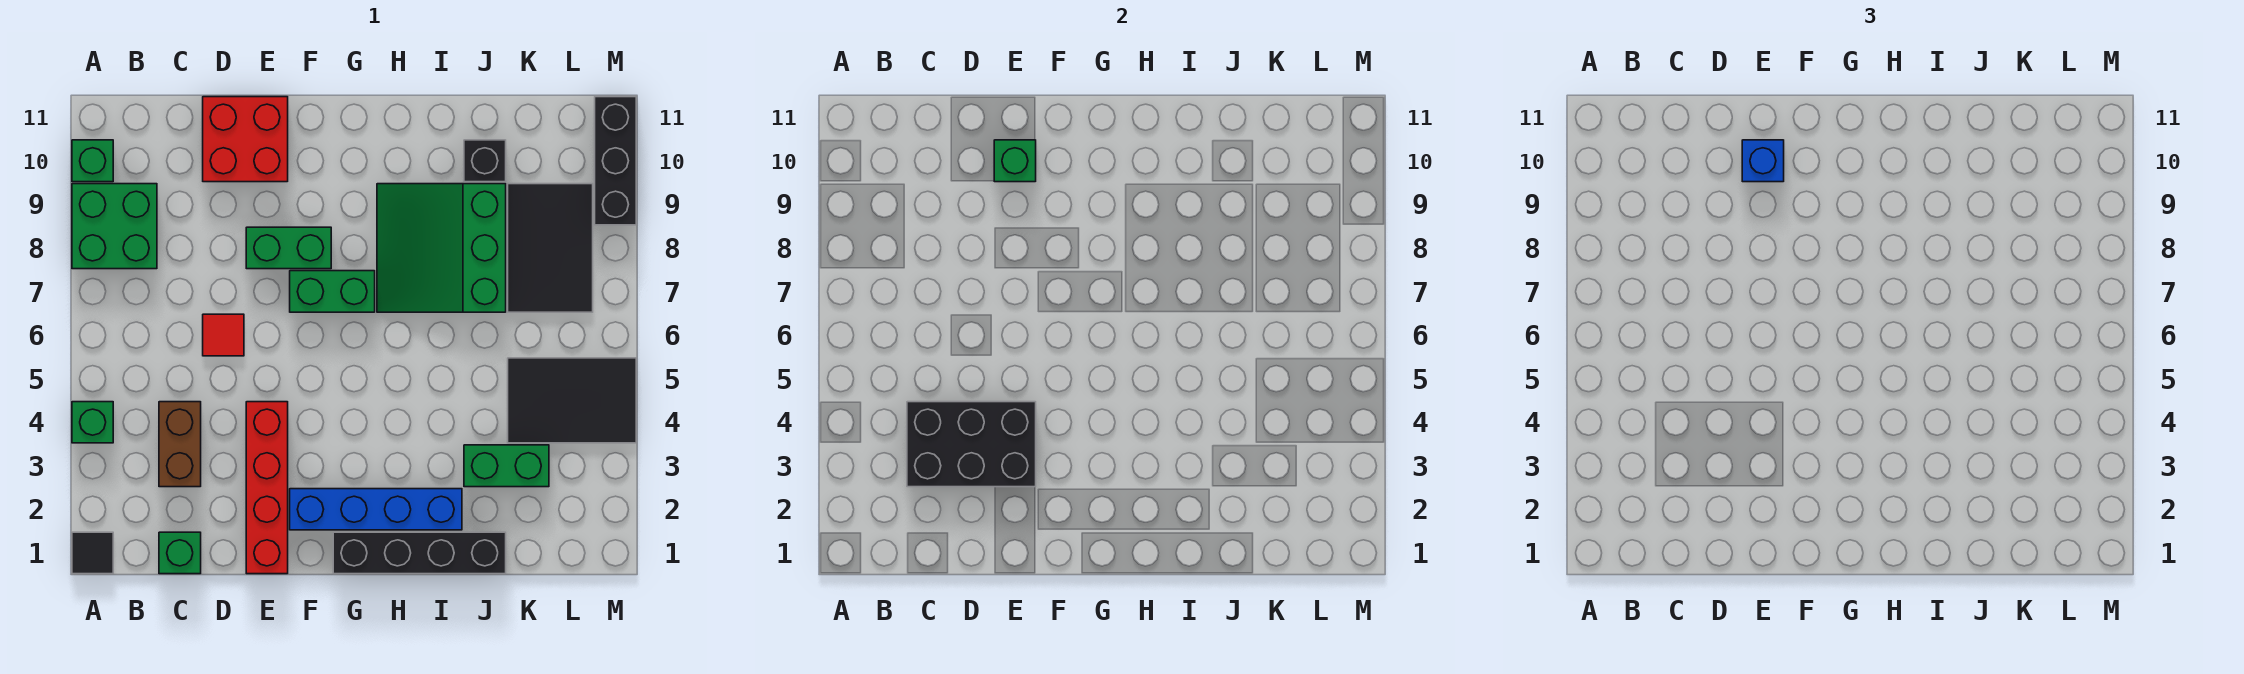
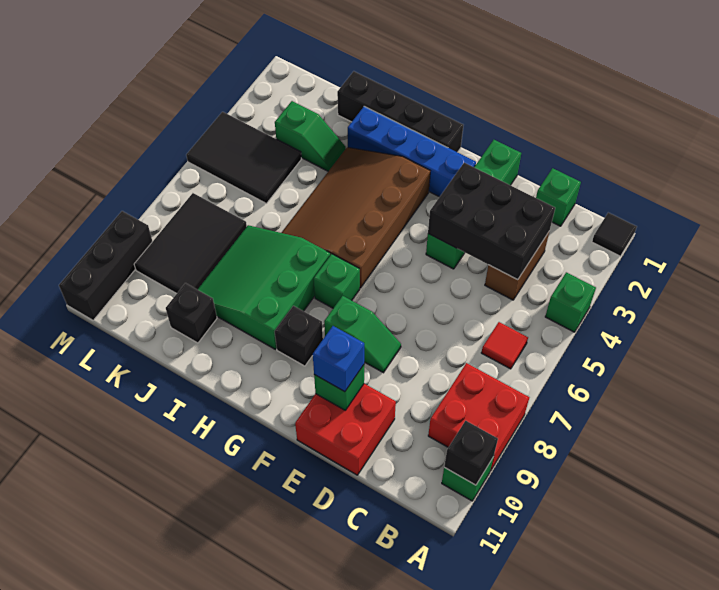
green 2x2 brick [72,184,157,269] -> red 2x2 brick [428,363,529,471]
none -> black 1x1 brick [444,421,498,485]
red 1x1 tile [203,314,244,356] -> red 1x1 tile moved to [481,322,528,369]
red 1x4 brick [246,402,288,574] -> green 1x4 brick [426,140,521,269]
green 1x2 brick [246,227,331,269] -> green 1x2 slope [324,296,401,373]
green 1x2 brick [290,271,375,312] -> green 1x1 brick [314,254,360,308]
none -> brown 3x4 slope [282,147,430,288]
none -> black 1x1 brick [275,306,323,366]
green 3x3 slope [377,184,506,312] -> green 3x3 slope turned to [197,225,330,349]
green 1x2 brick [464,445,549,487] -> green 1x2 slope [275,101,346,171]

